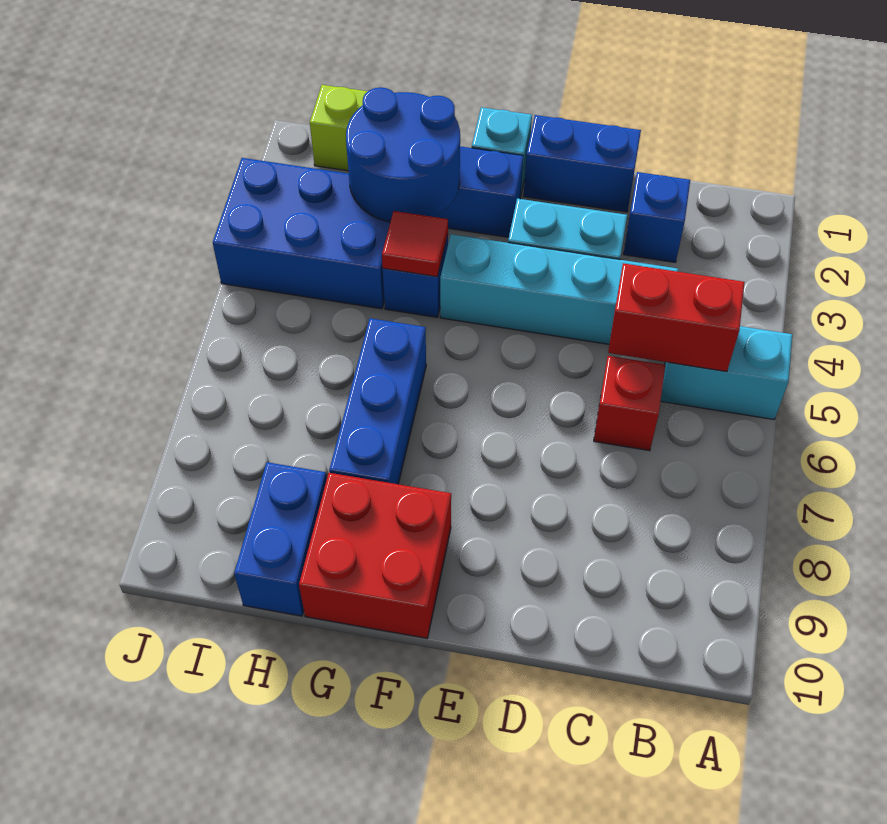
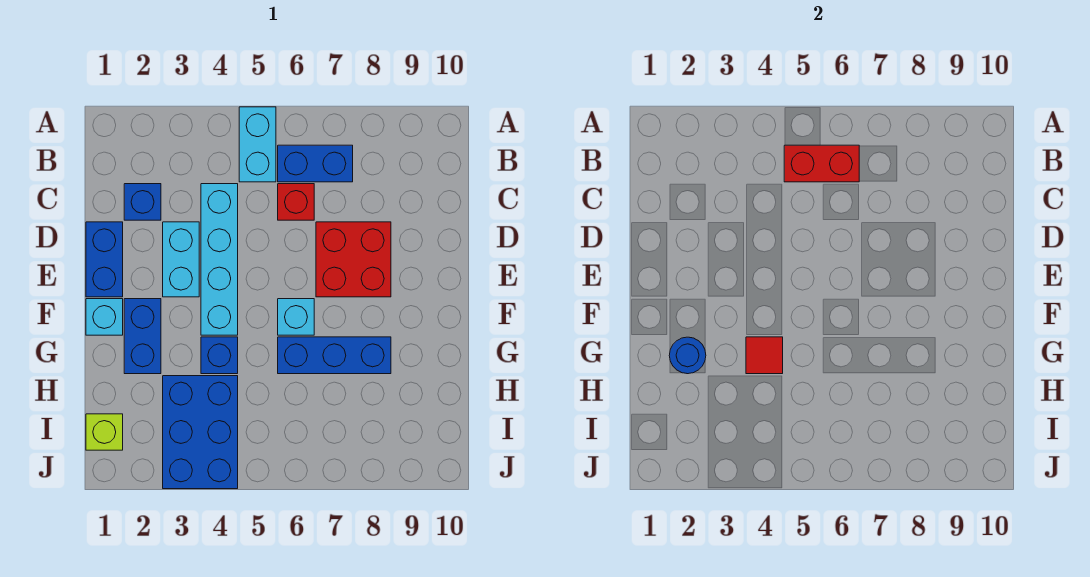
red 1x2 brick [608,263,745,372] -> red 1x2 brick turned to [784,145,859,182]
none -> cyan 1x1 brick [278,299,314,335]
red 2x2 brick [299,473,451,638] -> red 2x2 brick moved to [316,222,391,297]
blue 2x2 round brick [346,87,460,222] -> blue 1x1 round brick [669,337,706,374]
blue 1x2 brick [234,462,327,616] -> blue 1x2 brick moved to [278,145,353,182]

